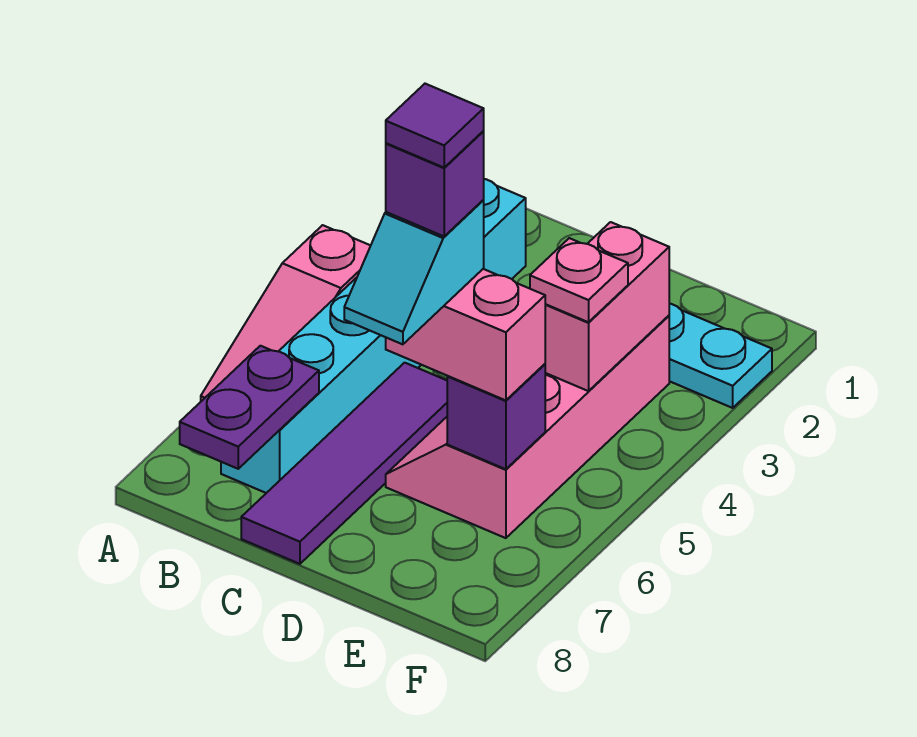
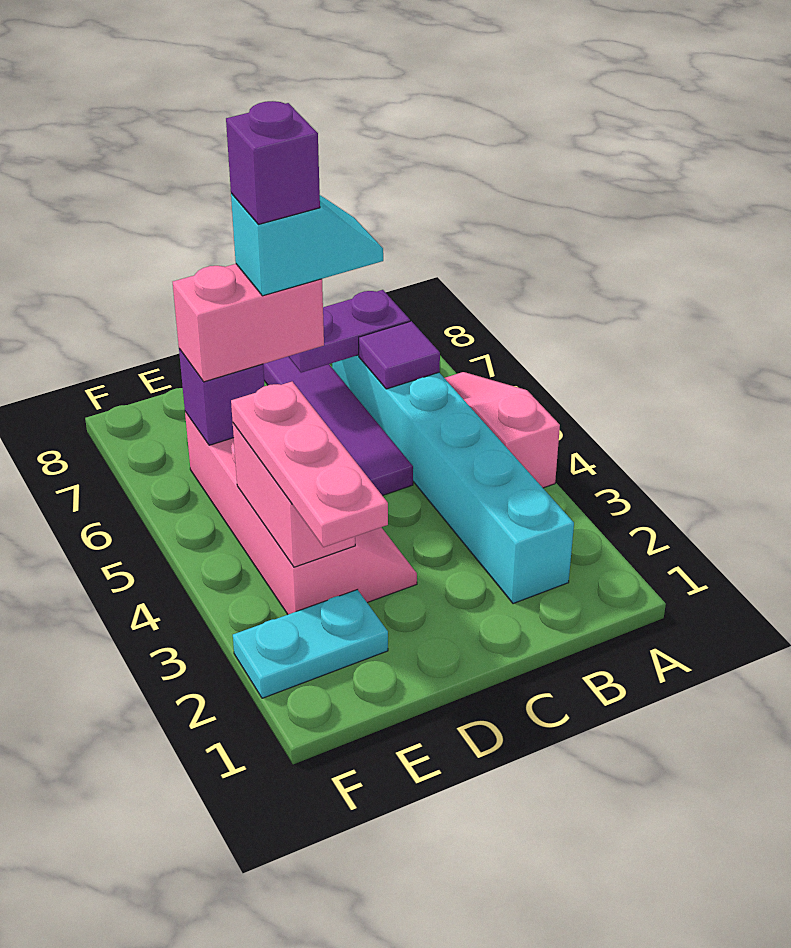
purple 1x2 plate [180,346,319,469] -> purple 1x2 plate turned to [288,290,410,373]
cyan 1x2 slope [344,200,484,344] -> cyan 1x2 slope turned to [231,193,383,296]
purple 1x1 tile [386,84,484,167] -> purple 1x1 tile moved to [359,321,440,389]
pink 1x1 plate [530,238,628,322] -> pink 1x3 plate [231,382,388,547]

